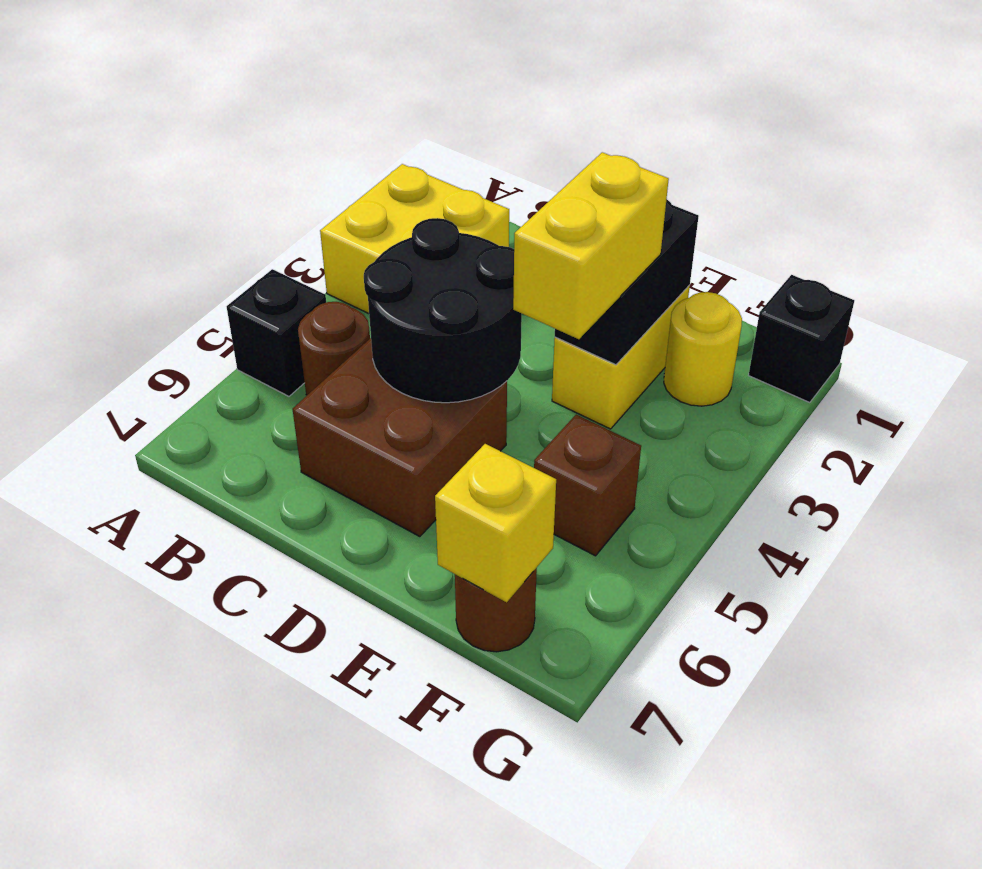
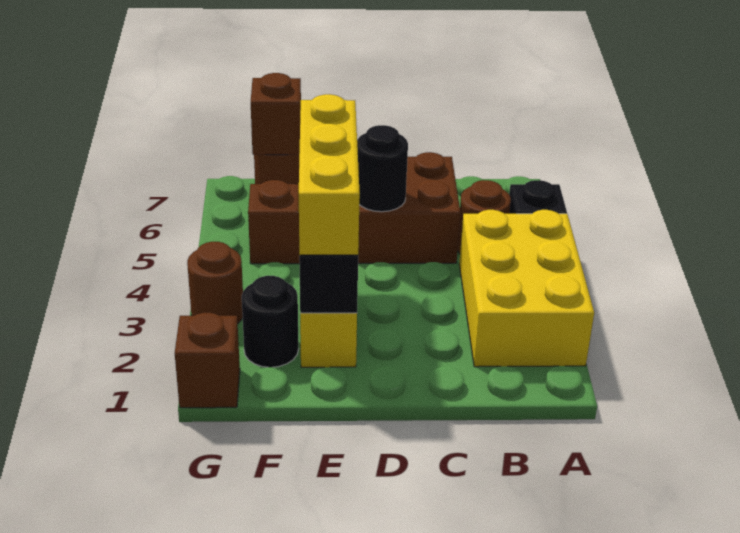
yellow 2x2 brick [320,164,509,314] -> yellow 2x3 brick [459,210,594,367]
black 2x2 round brick [364,218,522,403] -> black 1x1 round brick [357,125,408,212]
yellow 1x2 brick [513,152,669,339] -> yellow 1x3 brick [299,94,360,255]
yellow 1x1 round brick [664,292,742,406] -> black 1x1 round brick [242,276,298,367]
yellow 1x1 brick [435,444,556,602] -> brown 1x1 brick [251,73,301,155]
black 1x1 brick [749,275,854,403] -> brown 1x1 brick [175,313,240,408]
none -> brown 1x1 round brick [187,242,243,323]

